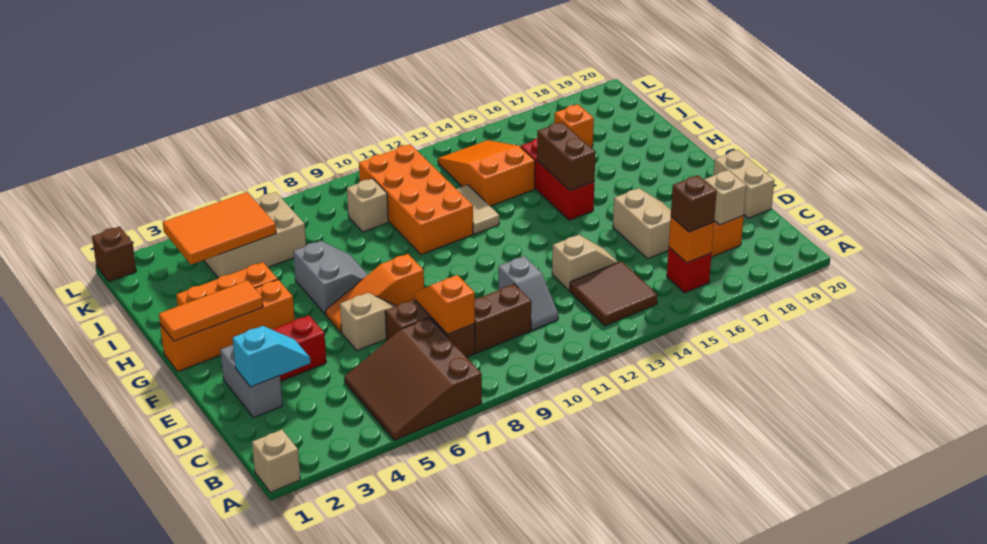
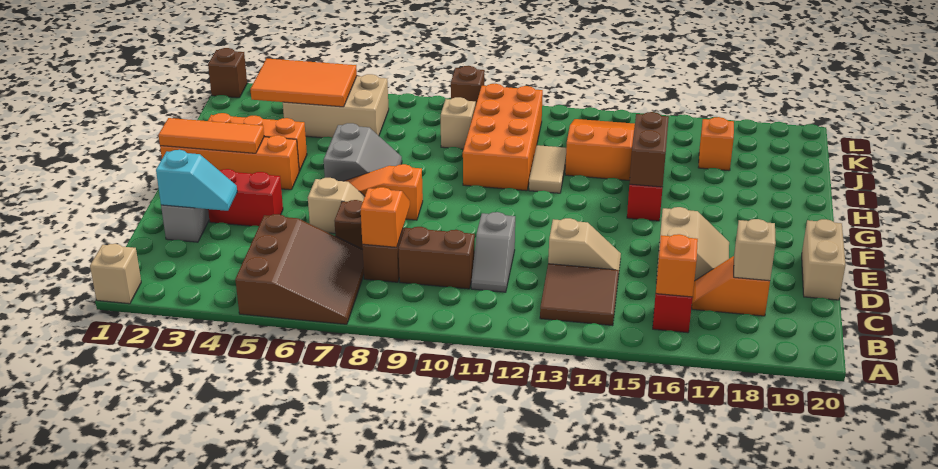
brown 3x3 slope [344,318,482,440] -> brown 3x3 slope turned to [235,214,364,324]
brown 1x1 brick [671,175,717,232] -> brown 1x1 brick moved to [451,66,485,104]

